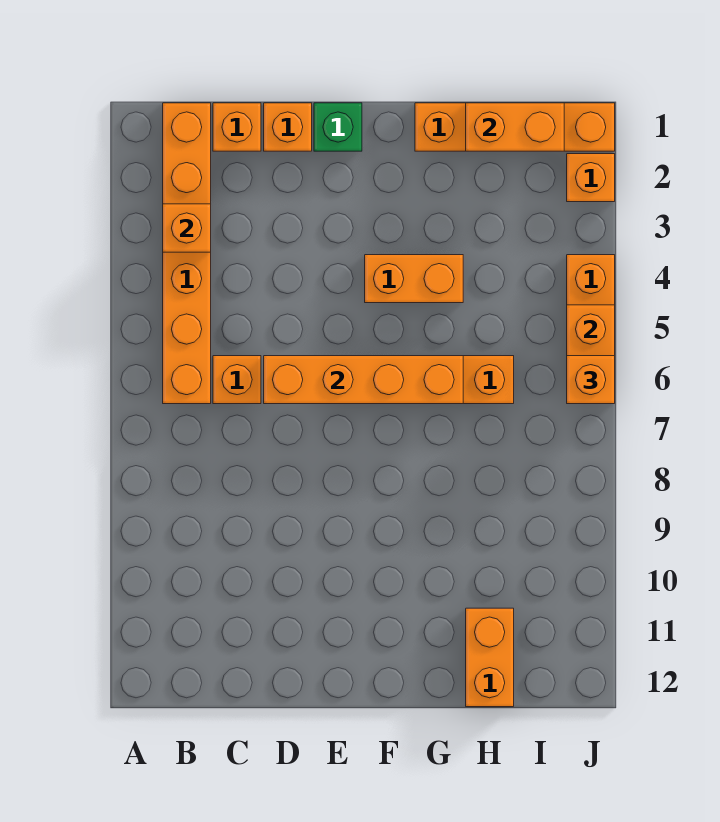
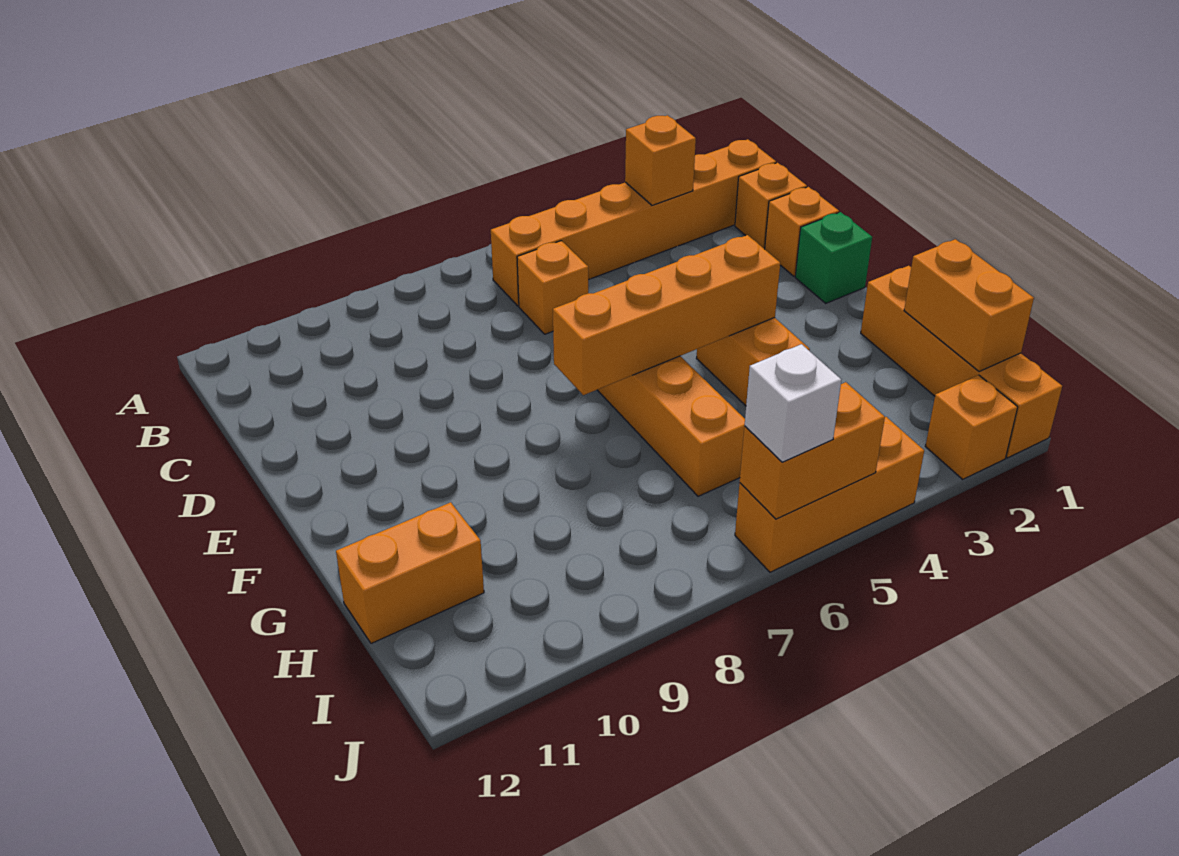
orange 1x4 brick [264,356,463,404] -> orange 1x4 brick turned to [553,235,780,395]
orange 1x1 brick [567,356,615,404] -> white 1x1 brick [744,344,841,462]

